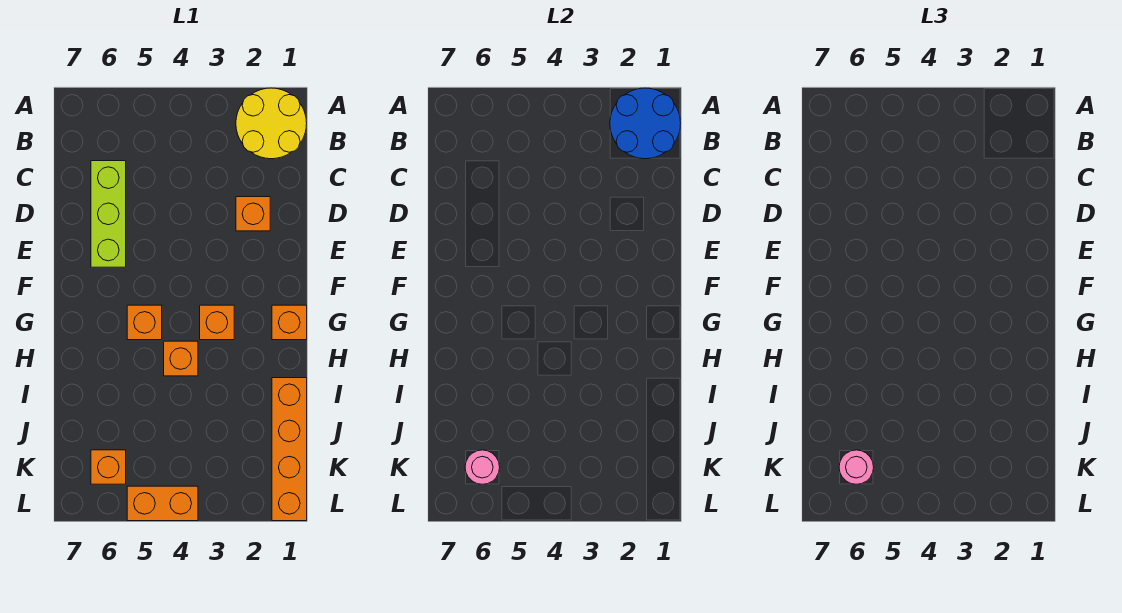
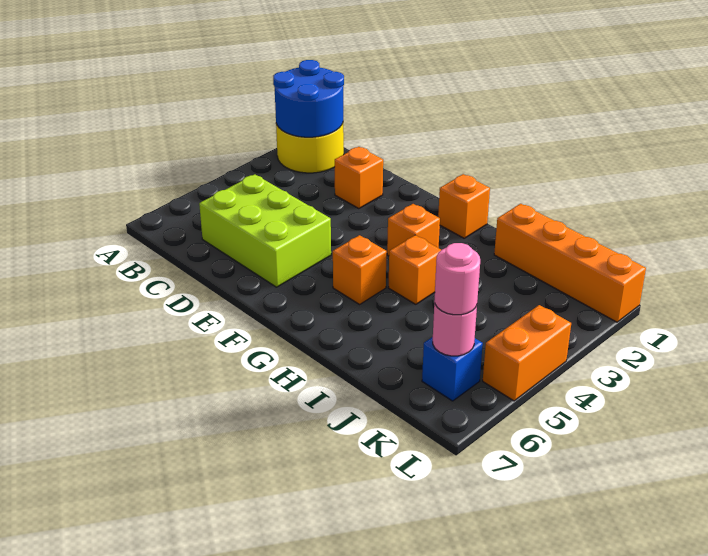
lime 1x3 brick [91,161,126,267] -> lime 2x3 brick [199,174,331,287]
orange 1x1 brick [91,450,126,484] -> blue 1x1 brick [422,337,483,401]

